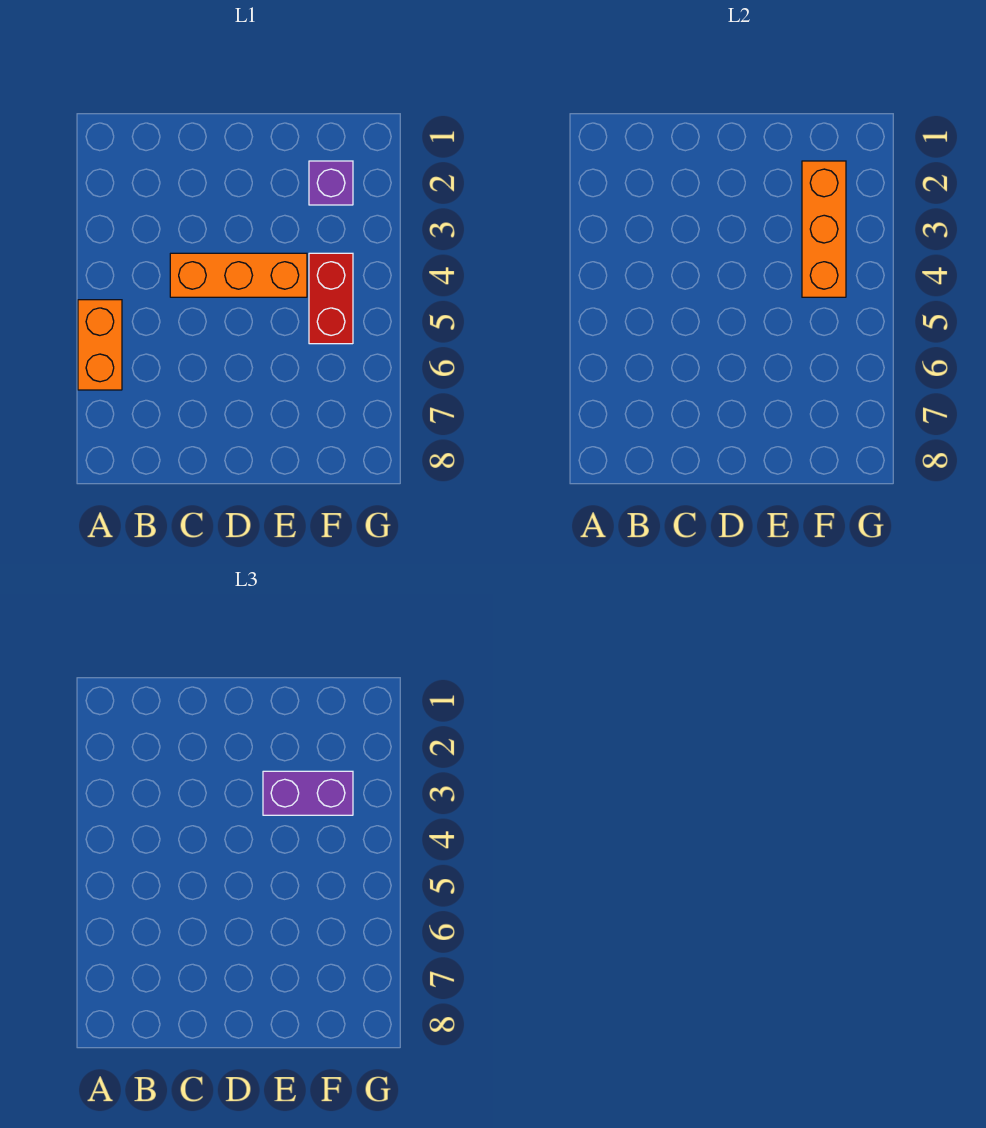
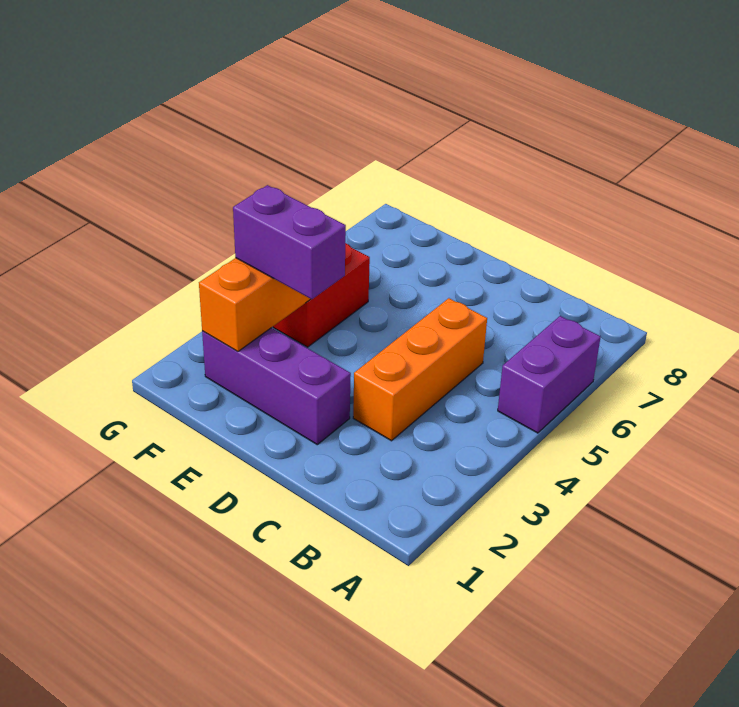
orange 1x2 brick [78,300,122,390] -> purple 1x2 brick [498,316,601,433]
orange 1x3 brick [170,253,307,297] -> orange 1x3 brick turned to [353,298,487,441]
purple 1x1 brick [309,161,353,205] -> purple 1x3 brick [202,328,351,445]

